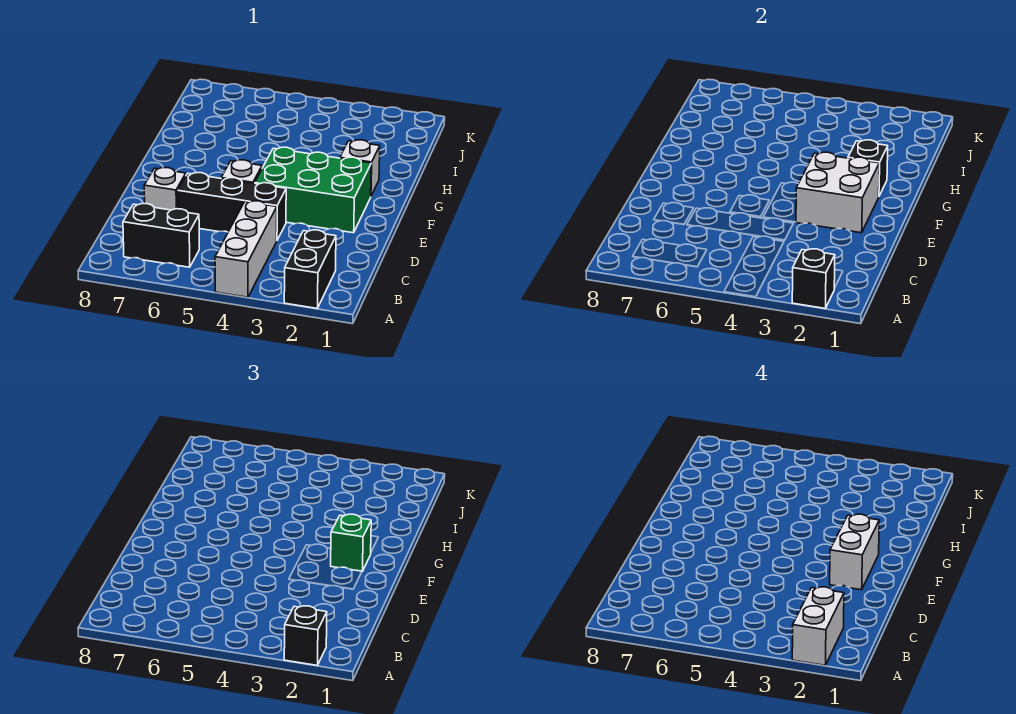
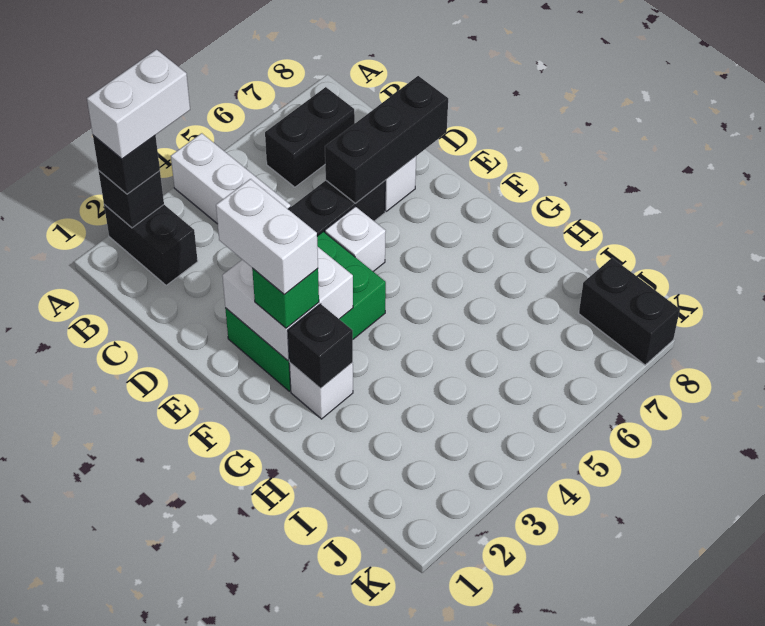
white 1x2 brick [792,587,844,665] -> white 1x2 brick turned to [87,50,190,159]
none -> black 1x3 brick [325,76,448,203]
none -> black 1x2 brick [579,258,680,365]

